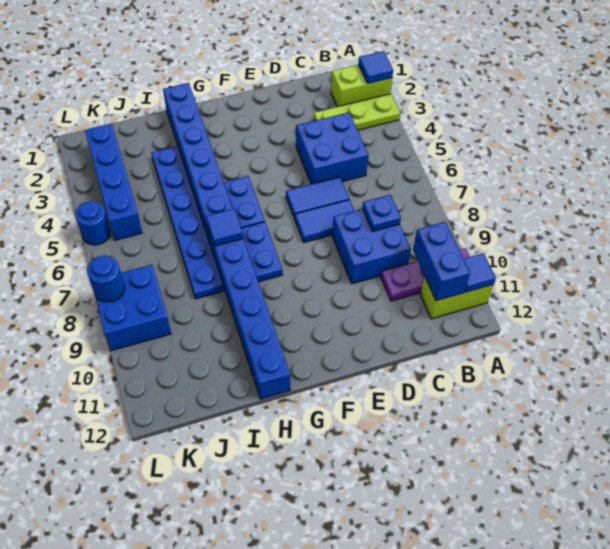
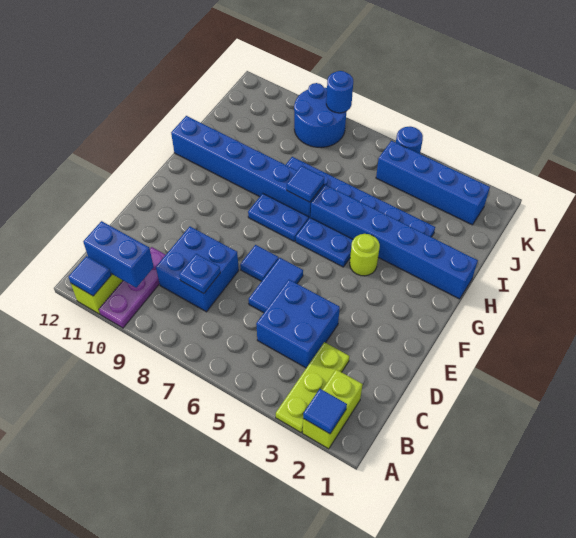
blue 1x2 tile [295,200,354,243] -> blue 1x1 tile [240,245,279,281]
none -> lime 1x1 round brick [350,234,380,276]
blue 2x2 brick [95,265,171,351] -> blue 2x2 round brick [294,83,346,147]

